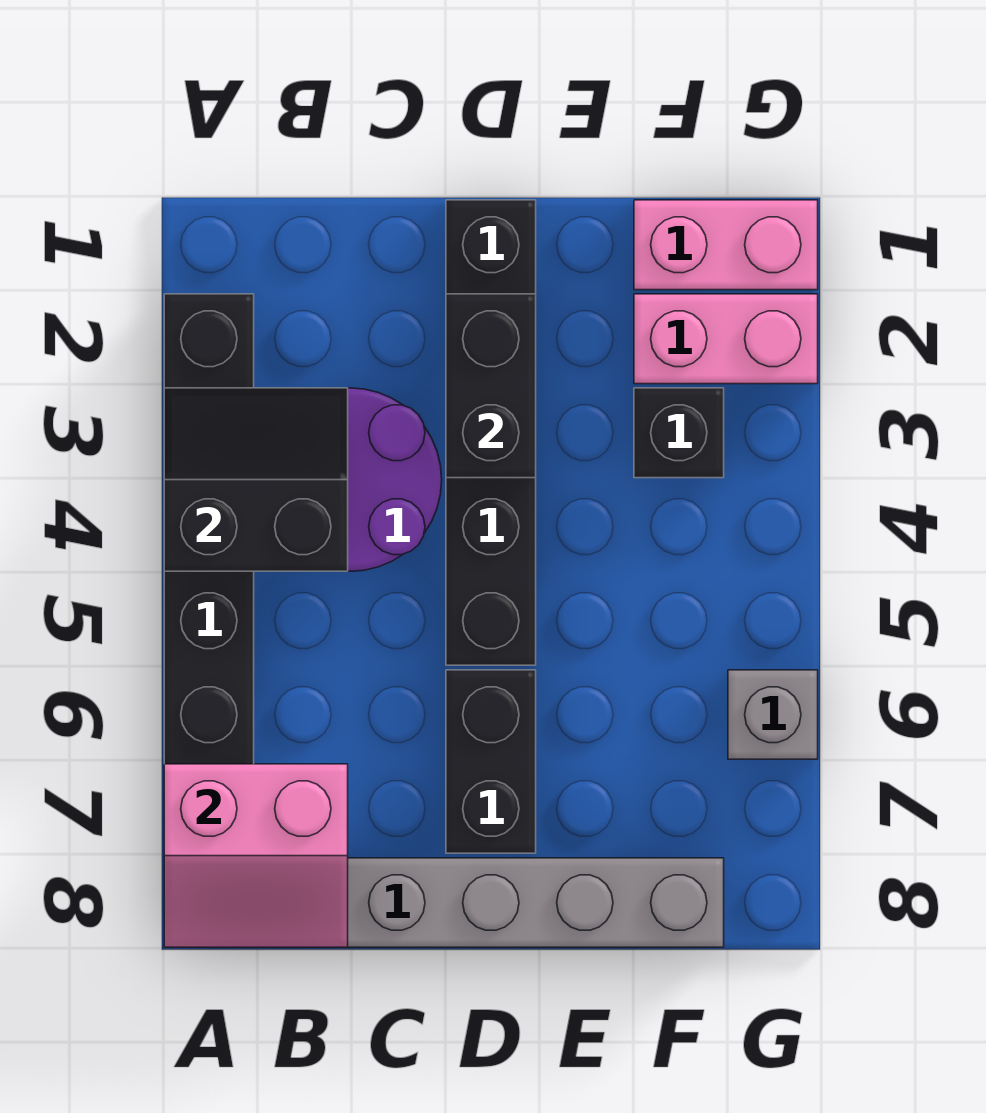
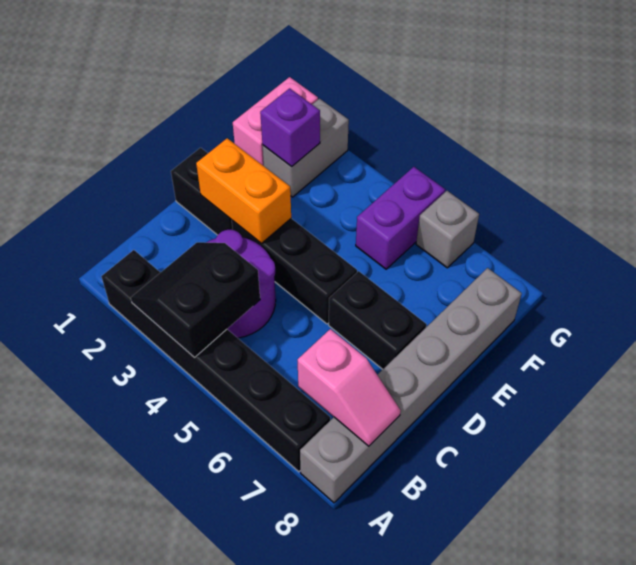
pink 2x2 slope [164,764,348,947] -> pink 1x2 slope [298,329,401,446]
black 1x2 brick [446,294,536,478] -> orange 1x2 brick [196,138,291,243]
pink 1x2 brick [634,294,818,384] -> grey 1x2 brick [262,99,349,197]
none -> purple 1x1 brick [260,88,320,167]
black 1x1 brick [634,388,724,478] -> none
none -> purple 1x2 brick [356,167,445,269]

